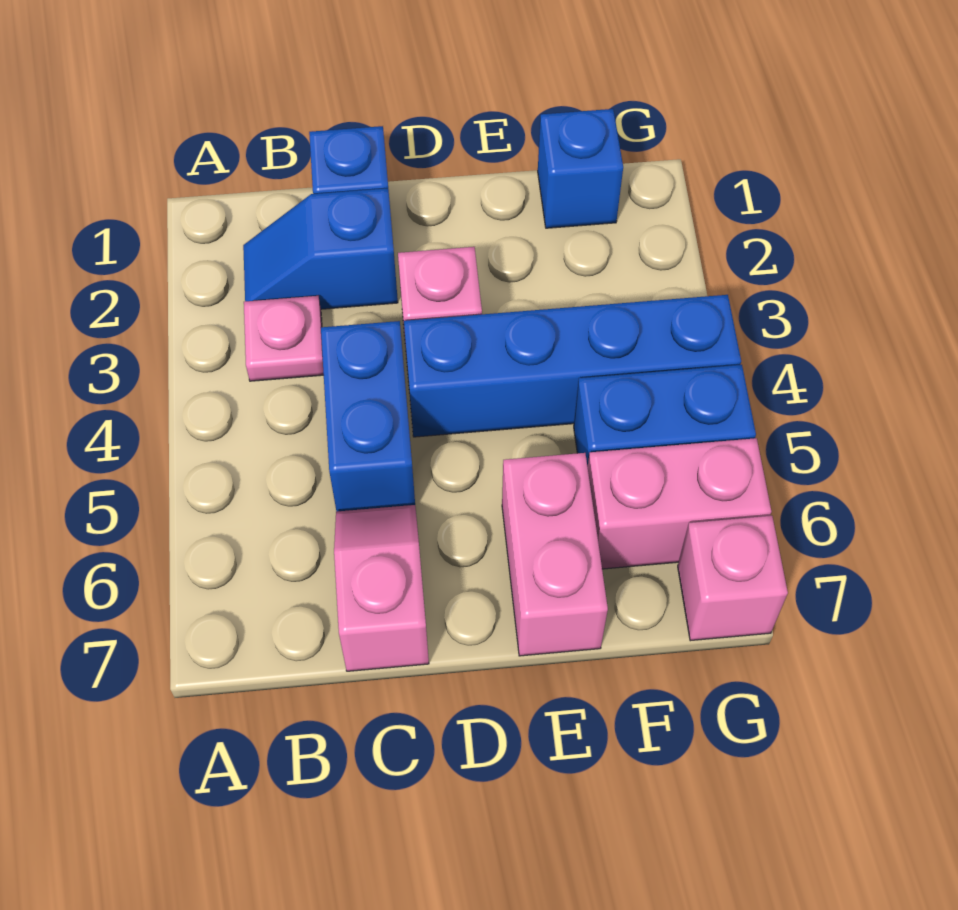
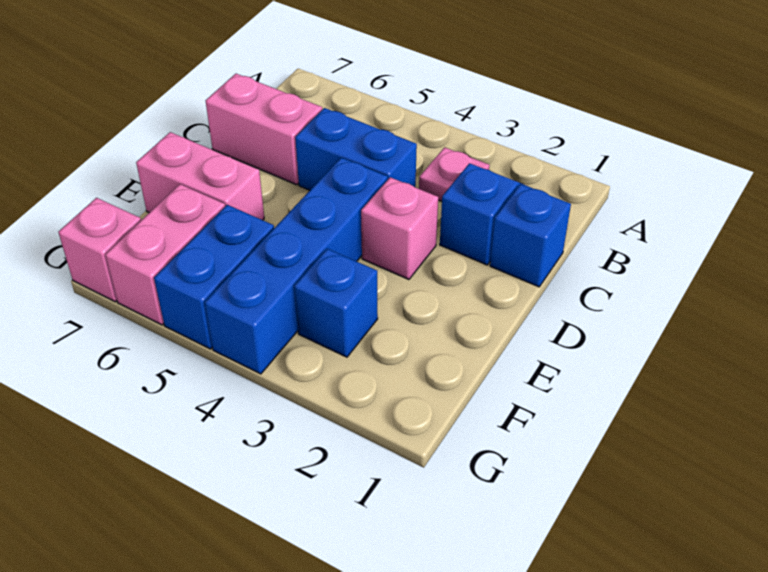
pink 1x2 slope [334,505,429,671] -> pink 1x2 brick [206,74,322,185]
blue 1x1 brick [538,109,623,228] -> blue 1x1 brick moved to [294,249,378,357]

